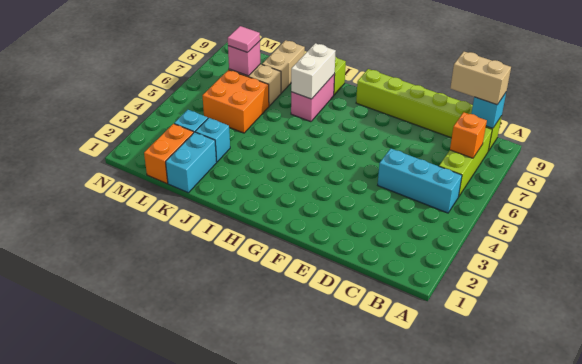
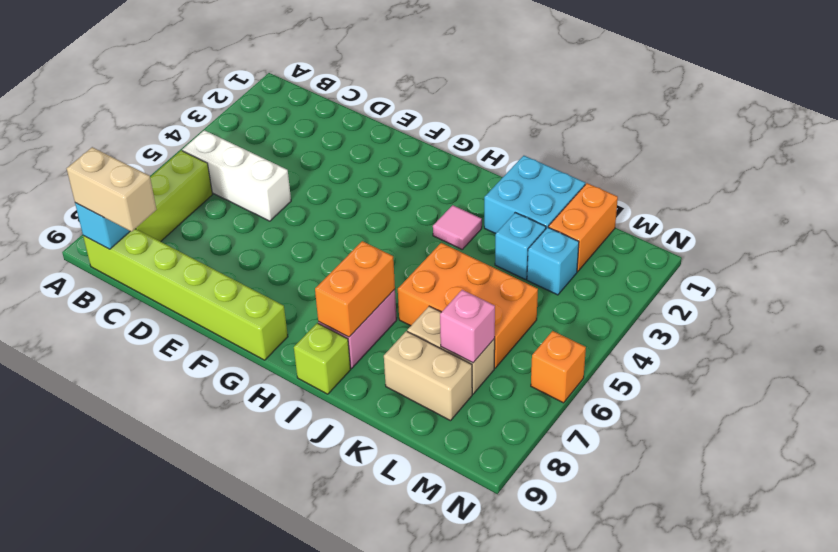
cyan 1x3 brick [378,148,462,213] -> white 1x3 brick [182,130,291,221]
orange 1x1 brick [450,112,487,158] -> orange 1x1 brick moved to [531,331,586,403]
white 1x2 brick [291,43,336,99] -> orange 1x2 brick [315,241,395,337]
cyan 1x2 brick [166,132,217,193] -> cyan 2x2 brick [484,156,585,234]
orange 2x2 brick [203,70,269,133] -> orange 2x3 brick [398,243,538,368]
tan 1x2 brick [262,40,305,93] -> tan 1x2 brick turned to [384,331,472,421]
pink 1x1 tile [228,26,260,52] -> pink 1x1 tile moved to [433,205,482,249]

